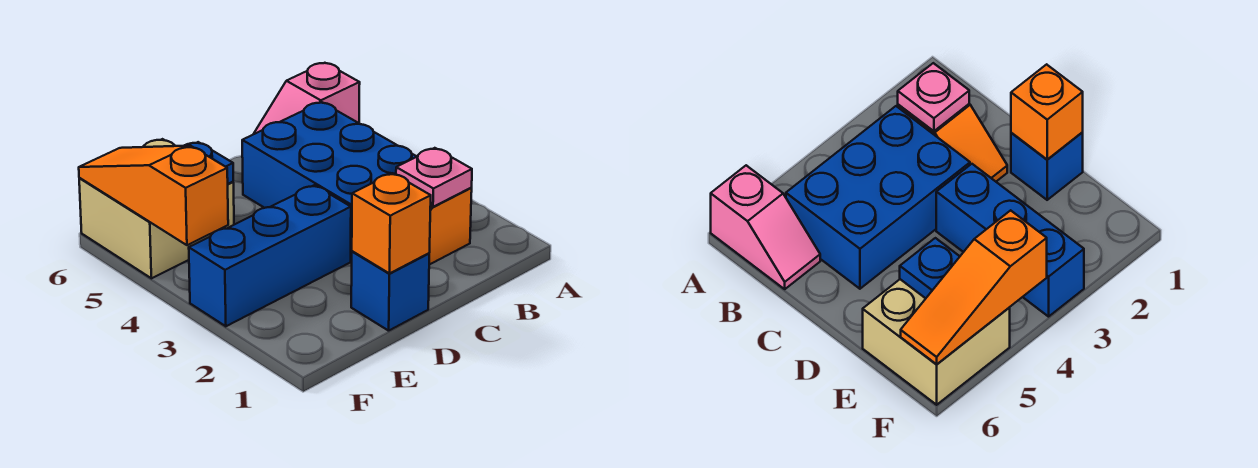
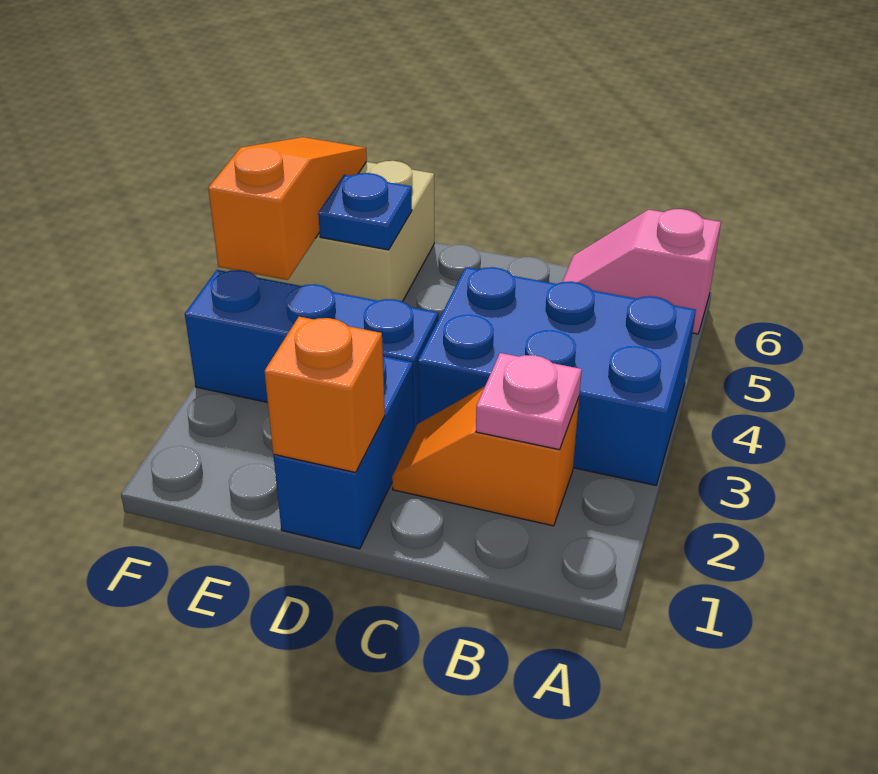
blue 2x3 brick [242,102,417,261] -> blue 2x3 brick turned to [418,267,696,485]
blue 1x1 brick [351,251,429,331] -> blue 1x2 brick [273,356,414,549]

